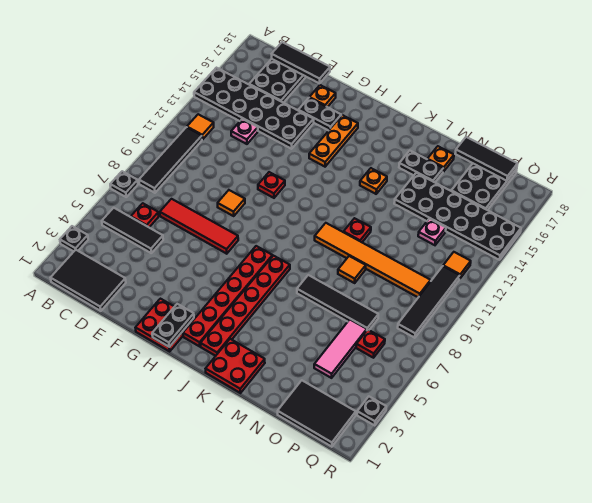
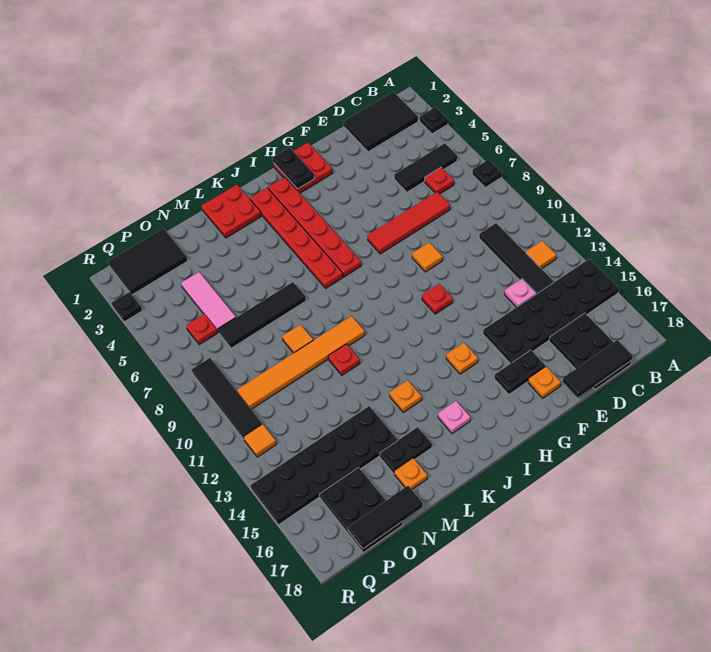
black 1x4 tile [139,127,202,193] -> black 1x4 tile moved to [479,223,554,294]
orange 1x3 plate [309,115,358,167] -> orange 1x1 plate [446,343,478,374]
pink 1x1 plate [418,219,446,245] -> pink 1x1 plate moved to [438,401,470,434]

